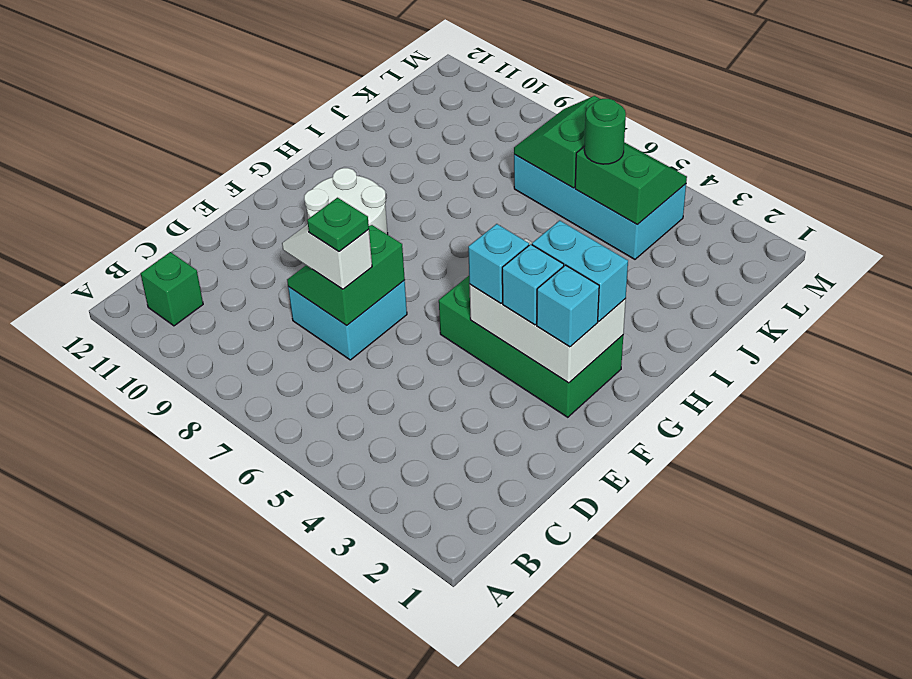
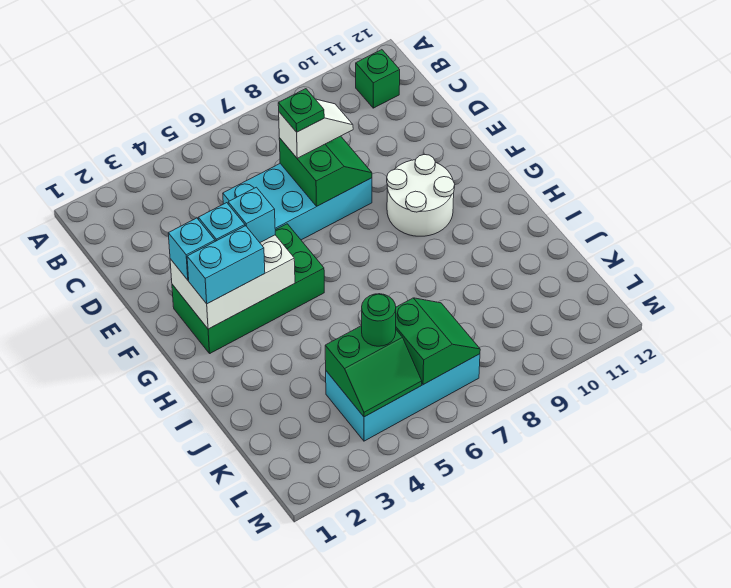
cyan 2x2 brick [288,280,407,360] -> cyan 2x4 brick [223,164,372,240]

